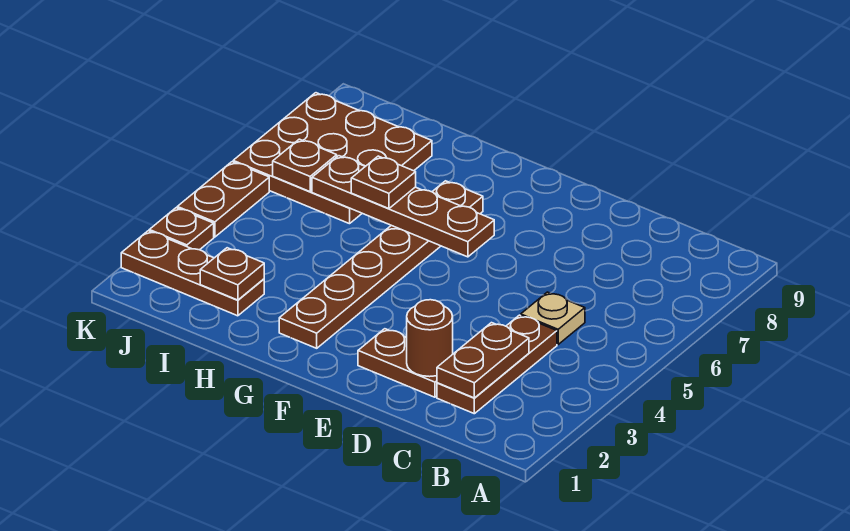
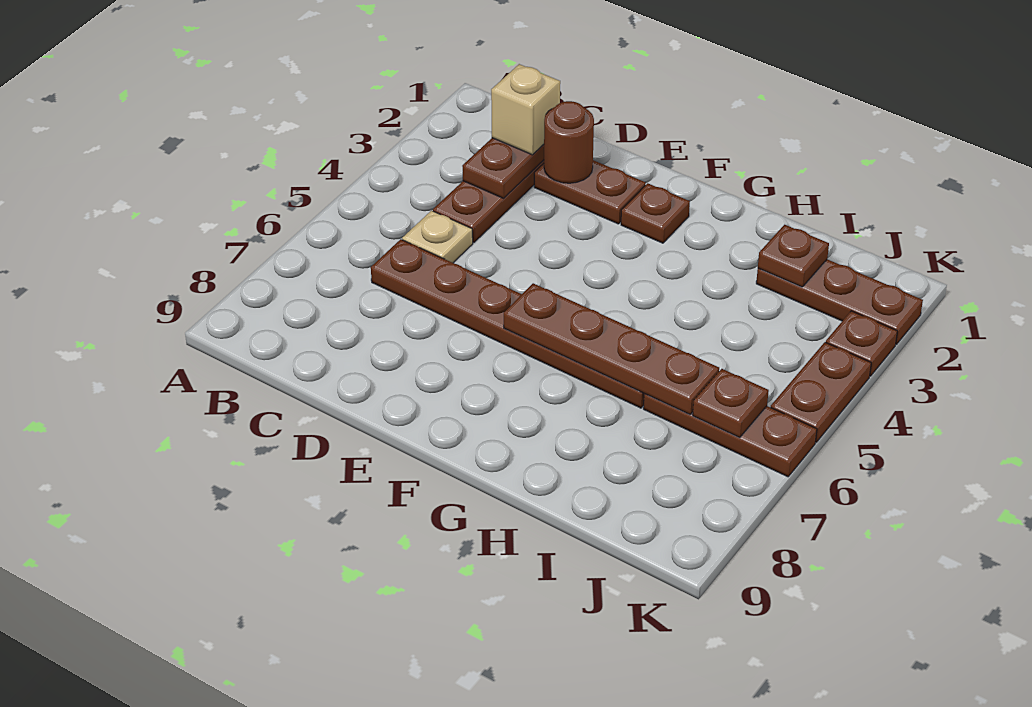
none -> tan 1x1 brick [491,64,560,155]
brown 1x6 plate [279,181,483,348] -> brown 1x6 plate turned to [371,239,644,408]
brown 1x1 plate [351,156,416,209] -> brown 1x1 plate moved to [621,183,690,243]
brown 3x3 plate [233,93,432,224] -> brown 1x3 plate [643,394,817,477]

